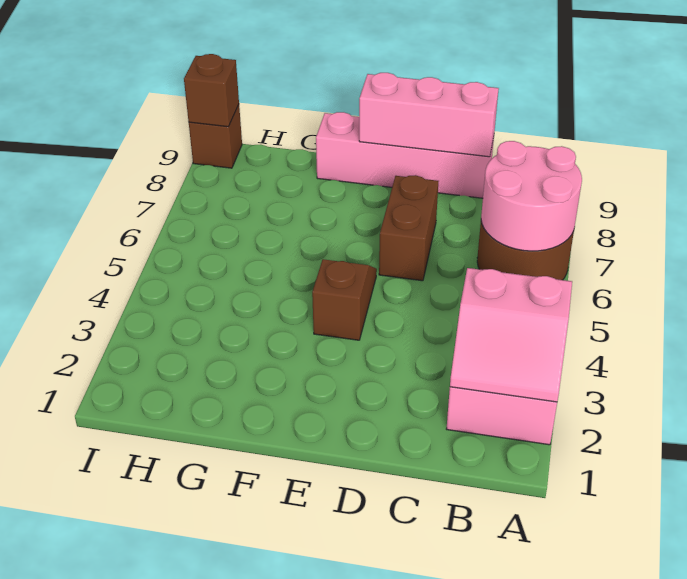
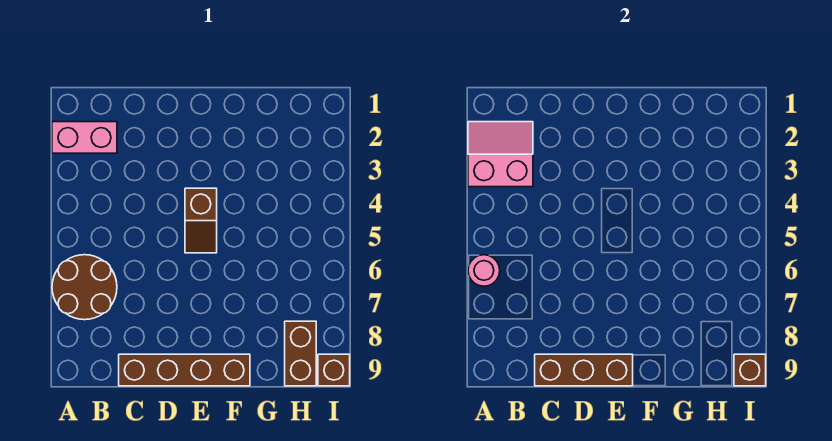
pink 2x2 round brick [481,141,582,251] -> pink 1x1 round brick [468,255,500,286]
pink 1x4 brick [316,112,494,198] -> brown 1x4 brick [119,354,250,386]
pink 1x3 brick [359,73,499,157] -> brown 1x3 brick [535,354,633,386]
brown 1x2 brick [379,175,438,281] -> brown 1x2 brick moved to [285,321,316,386]

